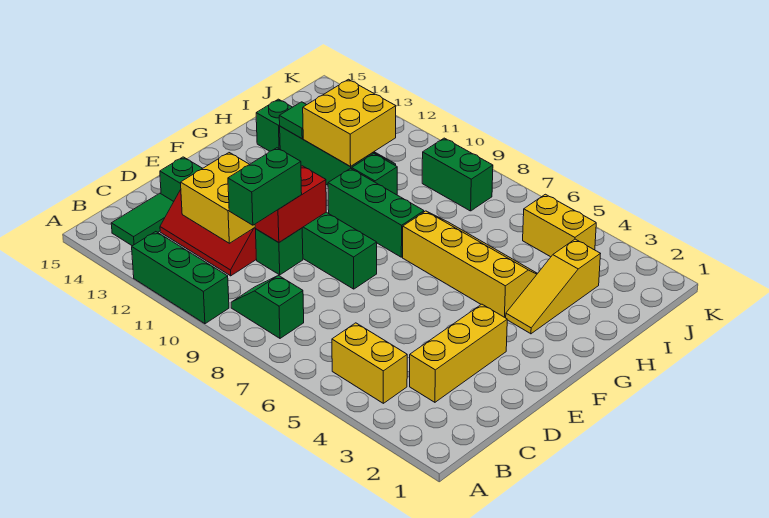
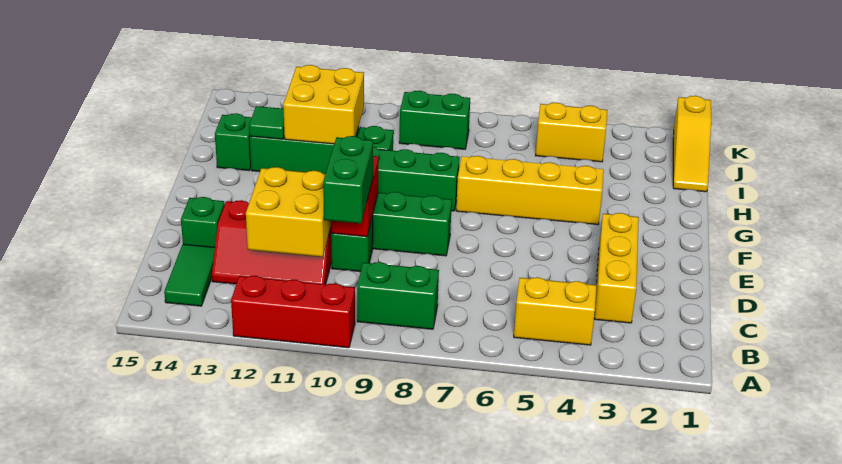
green 1x3 brick [132,232,229,324] -> red 1x3 brick [231,276,355,348]
green 1x2 slope [231,276,304,338] -> green 1x2 brick [357,262,439,329]
yellow 1x3 slope [506,239,600,334] -> yellow 1x3 slope moved to [673,96,711,192]

